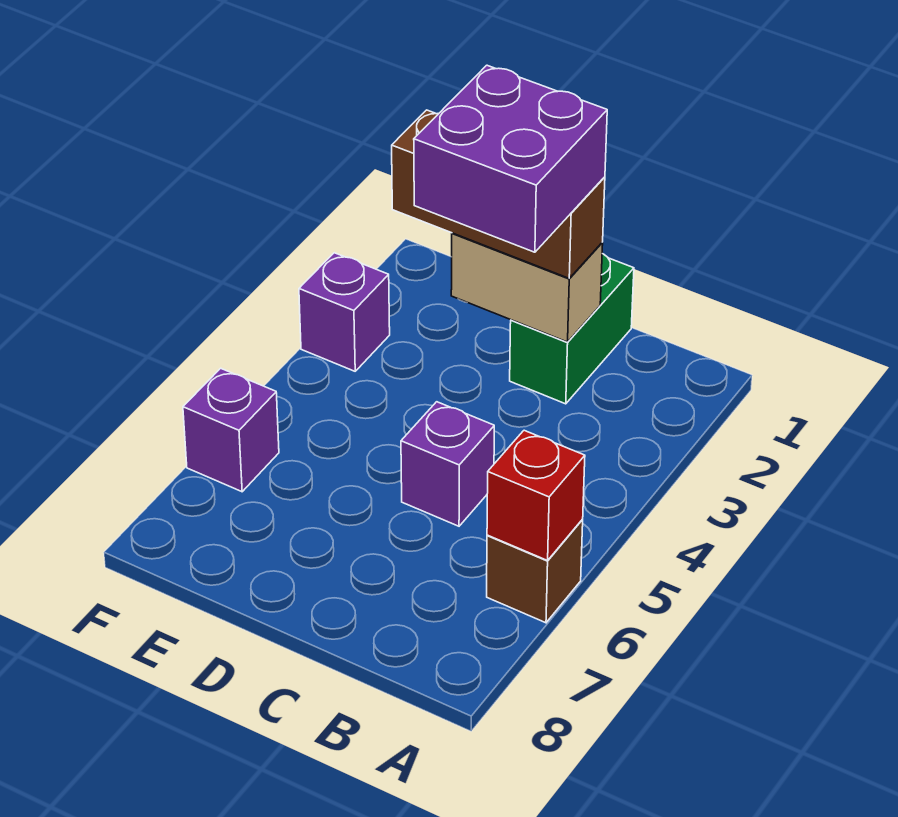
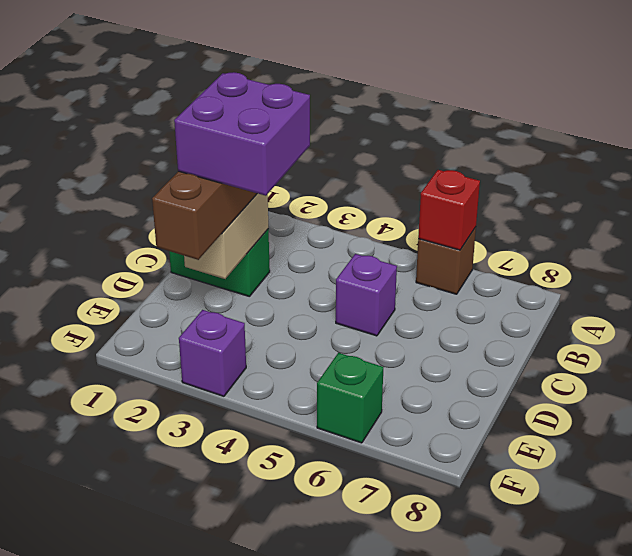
purple 1x1 brick [183,368,279,492] -> green 1x1 brick [317,353,383,443]

